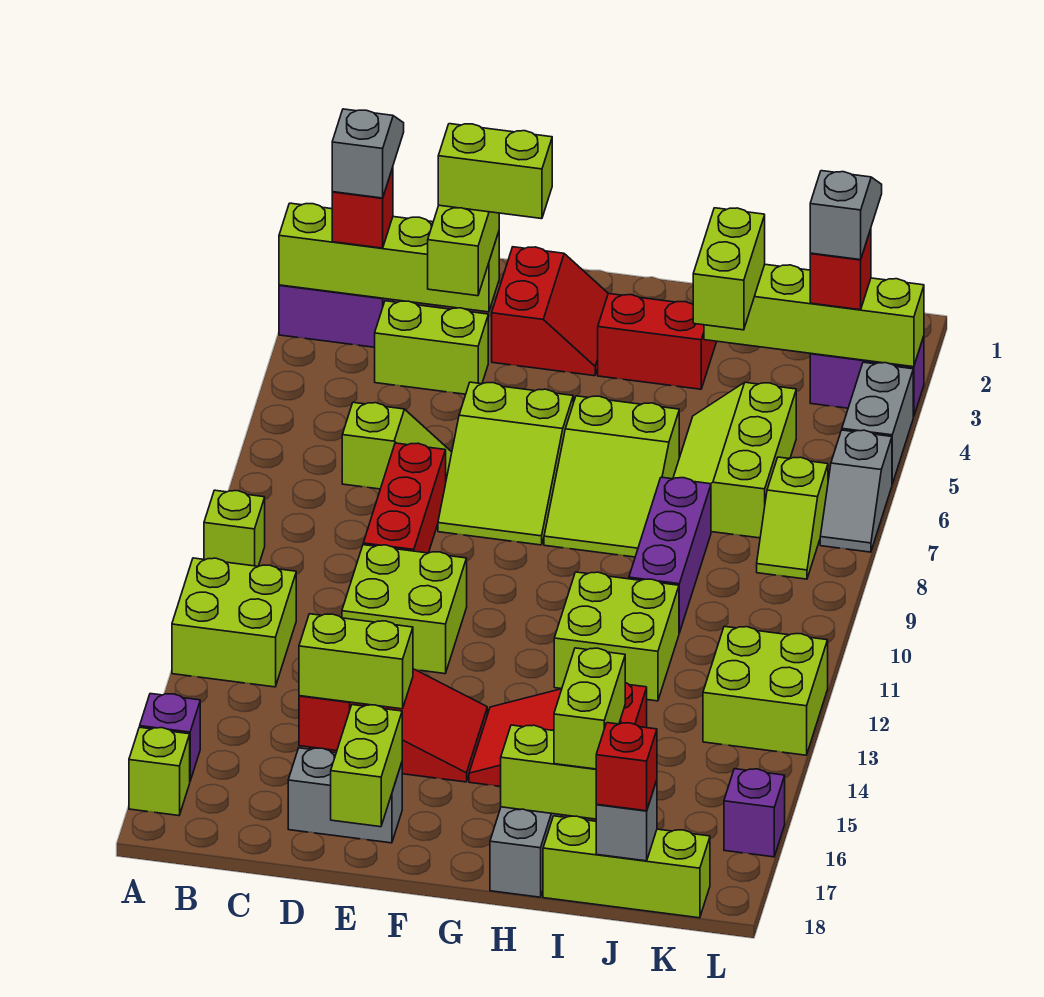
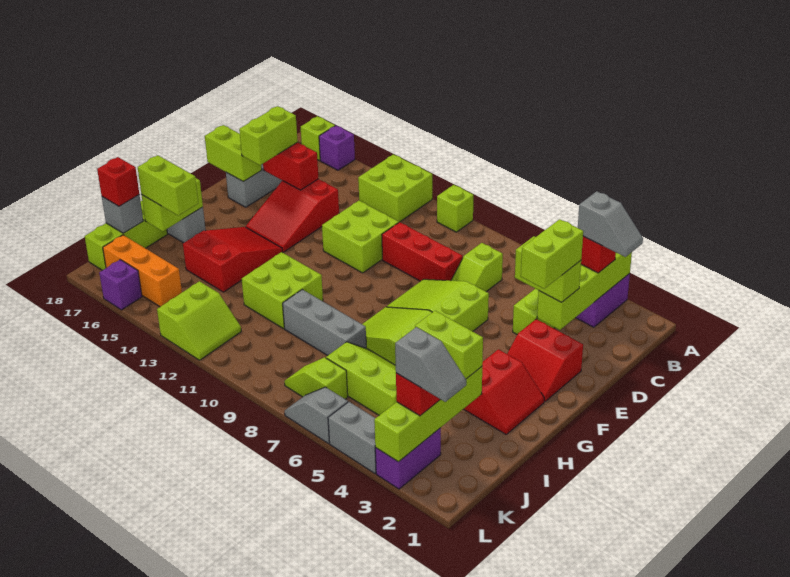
purple 1x3 brick [629,477,711,633] -> grey 1x3 brick [283,290,366,355]
lime 2x2 brick [703,626,828,755] -> lime 2x2 slope [157,281,241,360]
none -> orange 1x3 brick [103,235,182,307]

